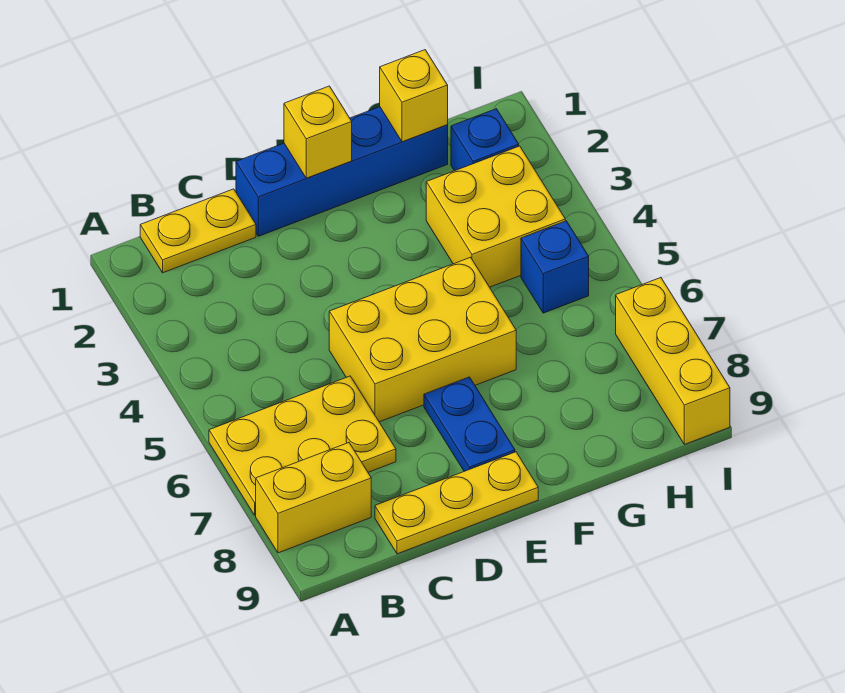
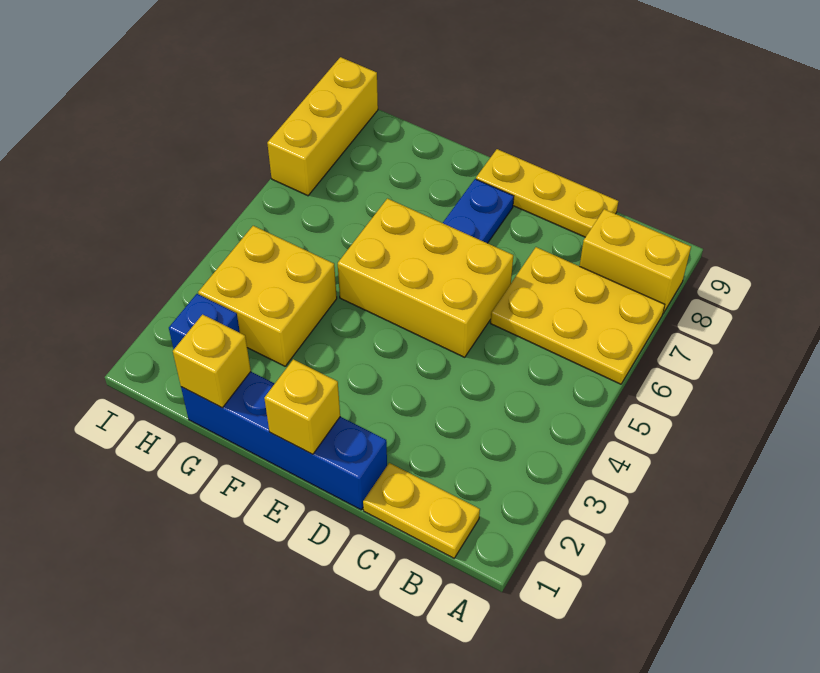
blue 1x1 brick [521,221,589,313] -> none

